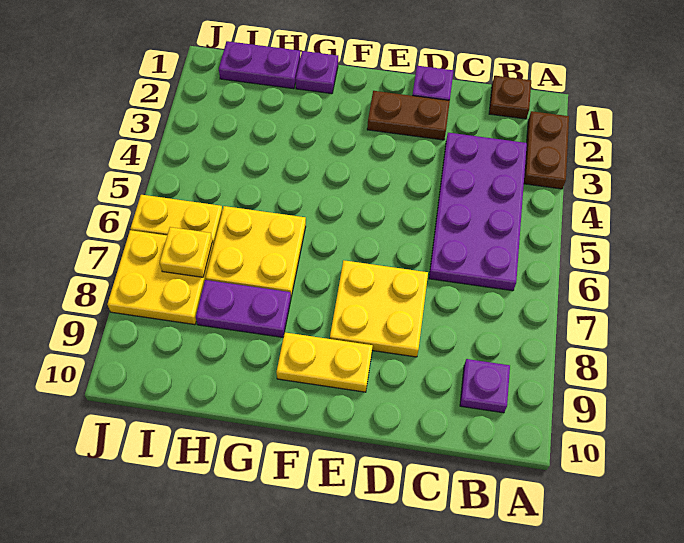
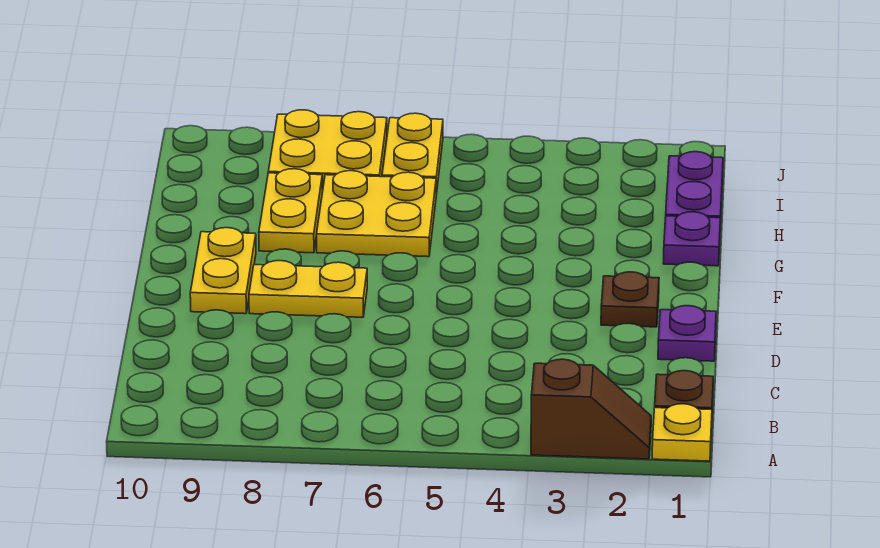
brown 1x2 plate [524,111,569,189] -> brown 1x2 slope [531,359,651,459]
purple 2x4 plate [429,133,527,291] -> none
purple 1x1 plate [460,359,510,413] -> none
brown 1x2 plate [367,91,450,140] -> brown 1x1 plate [601,272,659,327]
yellow 2x2 plate [330,260,428,357] -> yellow 1x2 plate [249,261,367,317]
purple 1x2 plate [196,280,291,337] -> yellow 1x2 plate [259,169,323,253]
yellow 1x1 plate [160,227,212,277] -> yellow 1x1 plate moved to [652,404,712,461]

